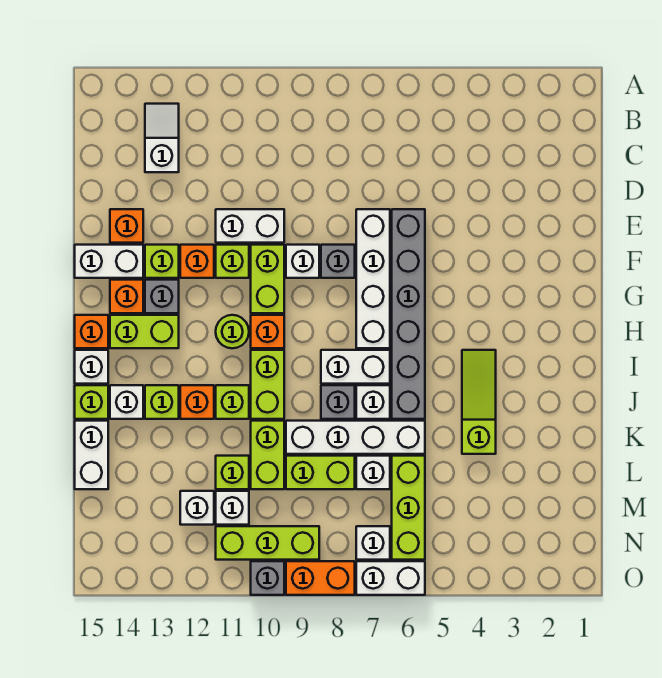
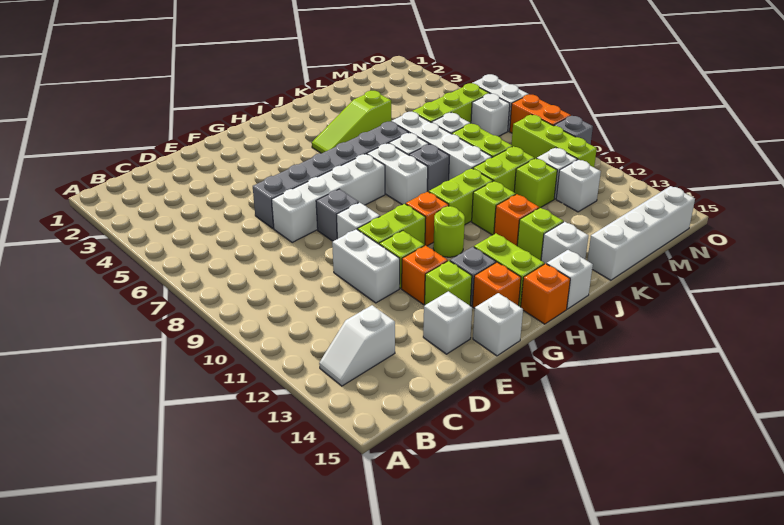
orange 1x1 brick [110,209,143,243] -> white 1x1 brick [423,291,472,354]
white 1x2 brick [75,245,143,278] -> white 1x1 brick [473,293,523,356]
lime 1x1 brick [75,385,108,419] -> none
white 1x2 brick [75,421,108,489] -> white 1x4 brick [587,186,695,280]

